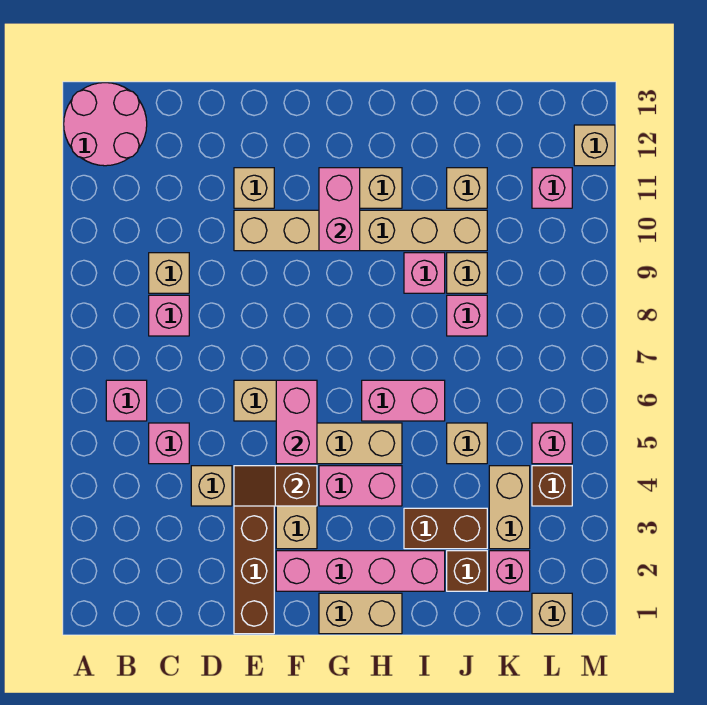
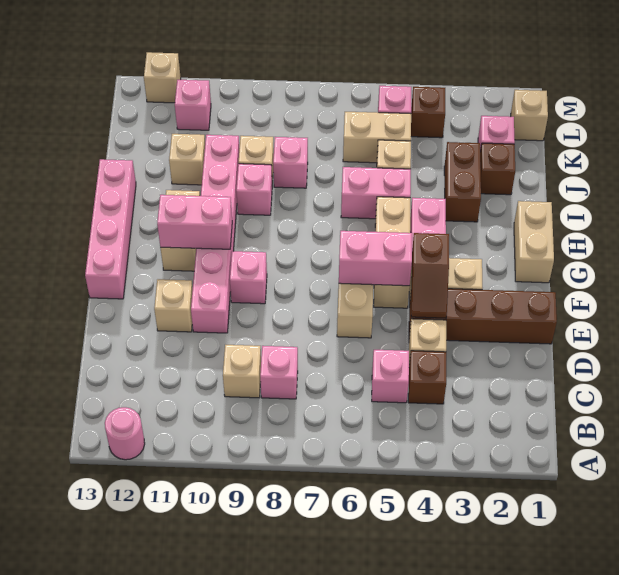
pink 2x2 round brick [64,83,147,166] -> pink 1x1 round brick [105,407,145,460]
pink 1x1 brick [106,380,147,421] -> pink 1x1 brick moved to [230,251,267,304]
none -> brown 1x1 brick [408,351,446,404]
tan 1x6 brick [234,210,487,251] -> pink 1x6 brick [191,135,240,333]
pink 1x4 brick [276,551,445,591] -> pink 1x4 brick moved to [85,159,136,299]
pink 1x2 brick [362,380,445,421] -> pink 1x2 brick turned to [341,167,411,219]
tan 1x2 brick [489,466,530,549] -> tan 1x2 brick moved to [343,112,411,163]

